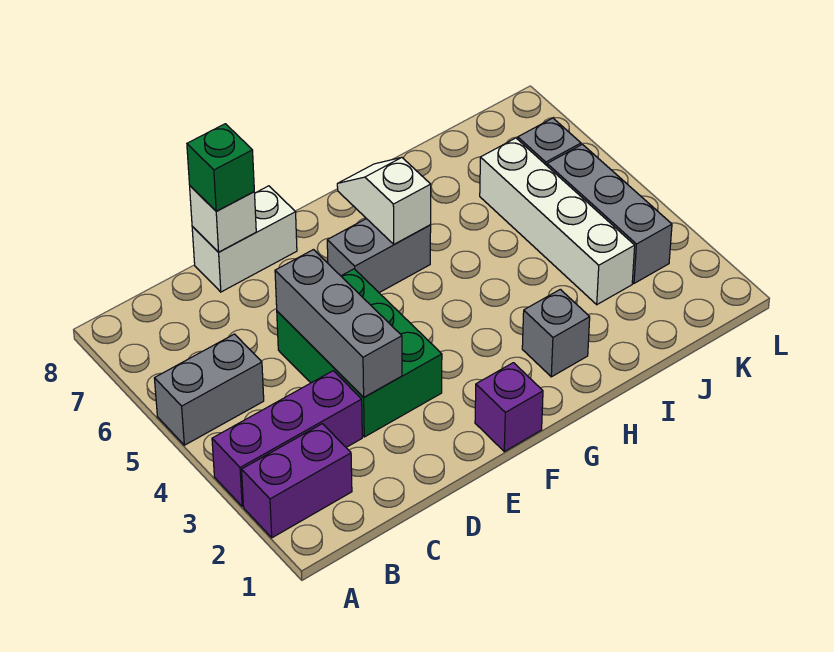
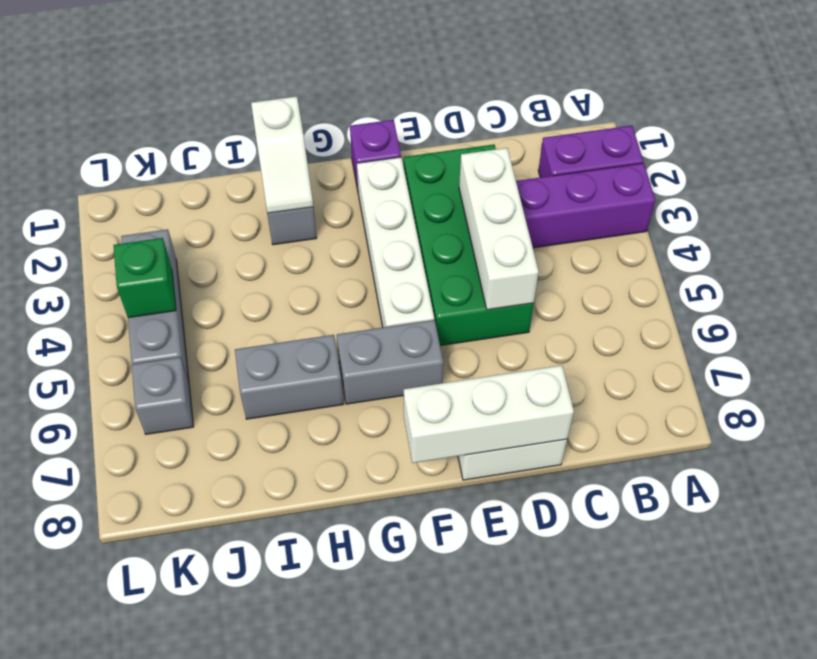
grey 1x2 brick [154,334,264,445] -> grey 1x2 brick moved to [235,335,344,419]
green 2x3 brick [277,269,442,437] -> green 2x4 brick [404,144,534,346]
grey 1x3 brick [275,250,402,397] -> white 1x3 brick [459,148,539,310]
white 1x1 brick [190,186,256,252] -> white 1x3 brick [404,365,574,463]
green 1x1 brick [187,124,254,211] -> green 1x1 brick moved to [114,238,176,318]
white 1x2 slope [337,157,431,244] -> white 1x2 slope moved to [251,97,313,213]
white 1x4 brick [480,138,635,305] -> white 1x4 brick moved to [357,157,434,327]

